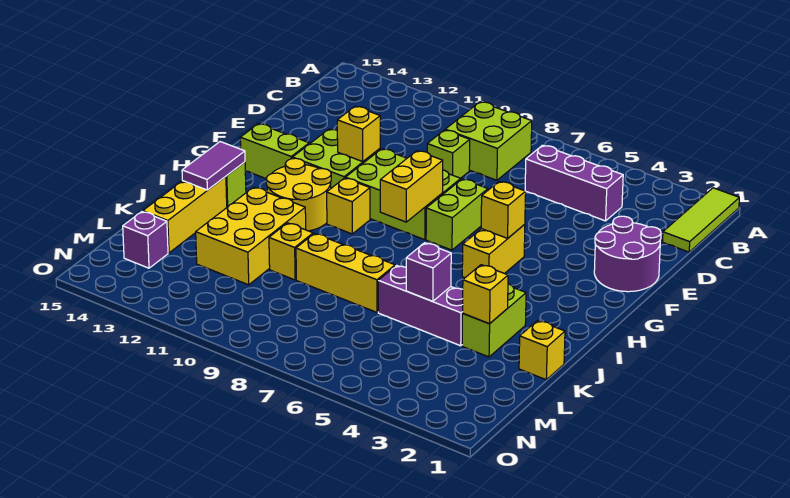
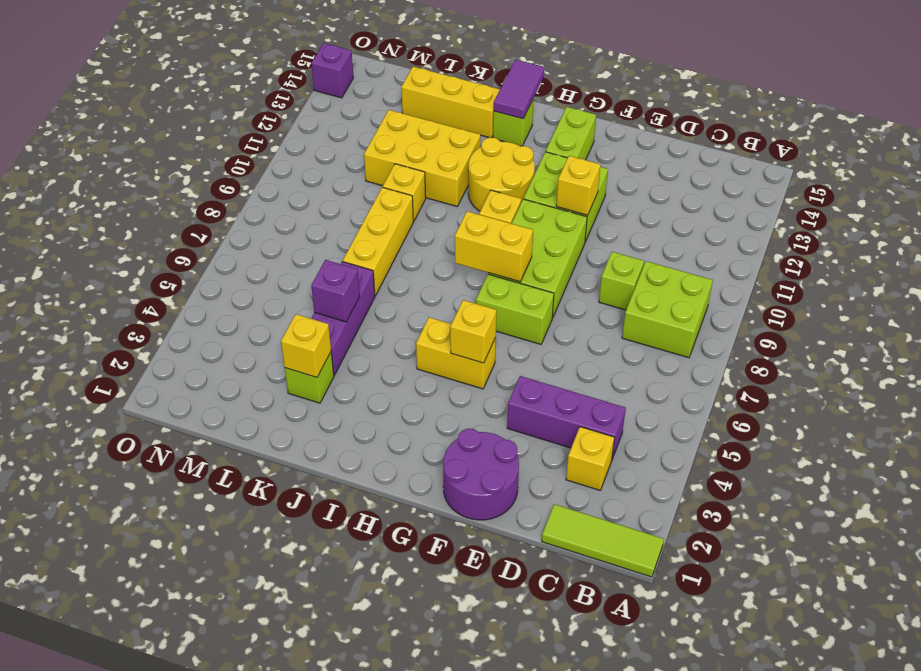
purple 1x3 brick [525,145,623,221] -> purple 1x3 brick turned to [507,376,626,459]
purple 1x2 tile [182,142,245,190] -> purple 1x2 tile turned to [494,59,545,119]
lime 1x2 brick [462,284,526,357] -> lime 1x1 brick [285,352,334,403]
yellow 1x1 brick [519,320,565,380] -> yellow 1x1 brick moved to [566,427,614,490]
purple 1x1 brick [123,212,168,268] -> purple 1x1 brick moved to [311,43,353,98]

